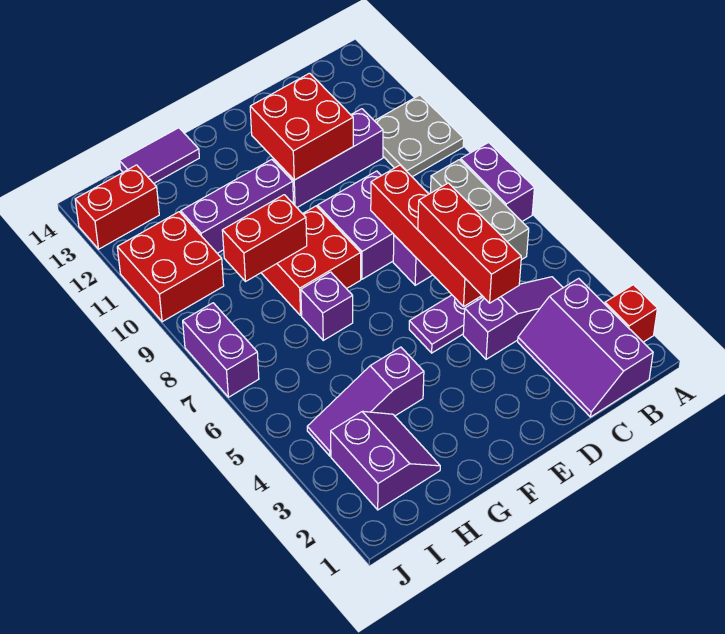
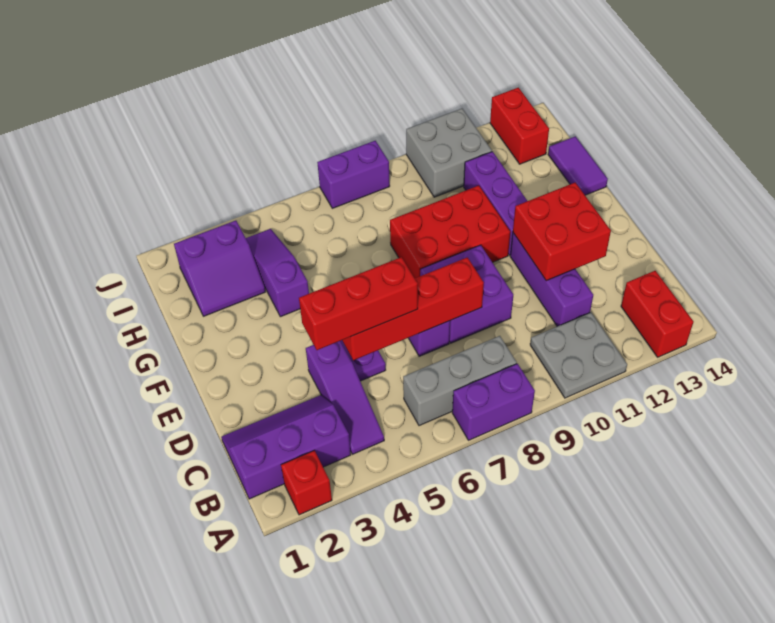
red 2x2 brick [261,206,361,315] -> red 2x3 brick [390,186,510,278]
purple 1x1 brick [301,272,353,340] -> none
red 1x2 brick [222,195,307,281] -> red 1x2 brick moved to [621,271,694,357]
red 2x2 brick [117,212,224,322] -> grey 2x2 brick [406,109,492,197]

